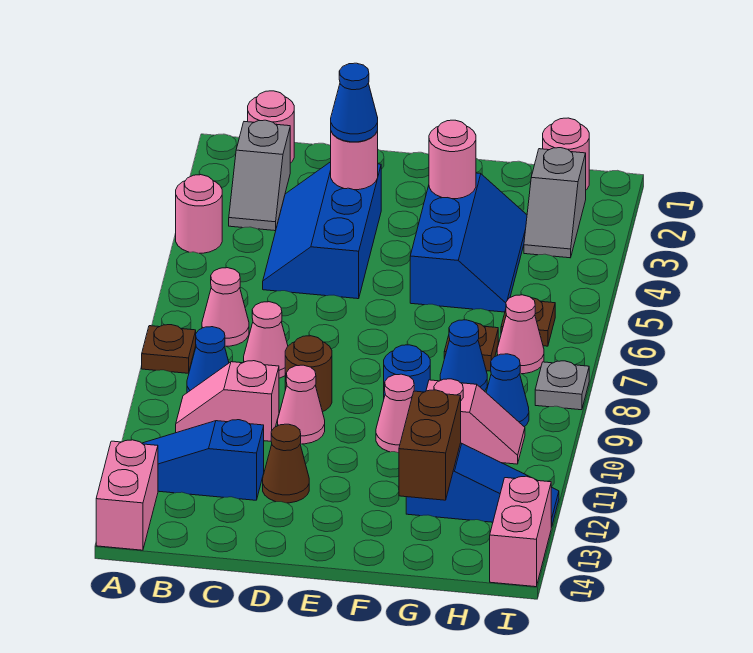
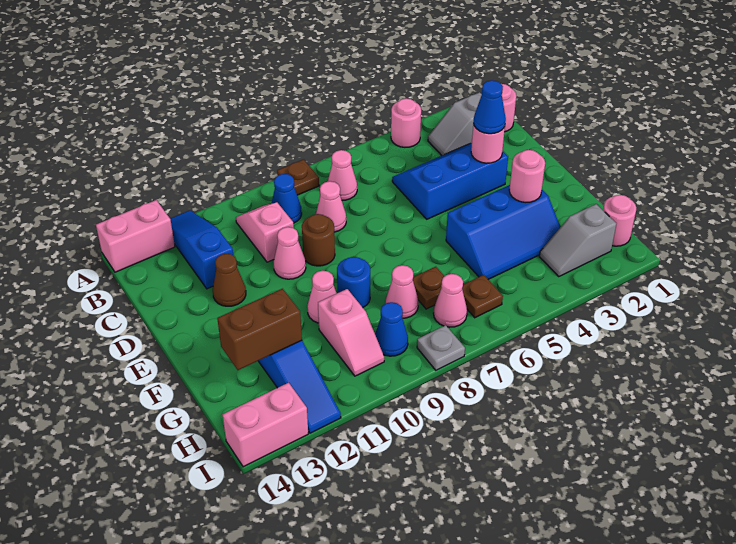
blue 1x1 cone [440,320,487,391] -> pink 1x1 cone [385,265,418,318]

